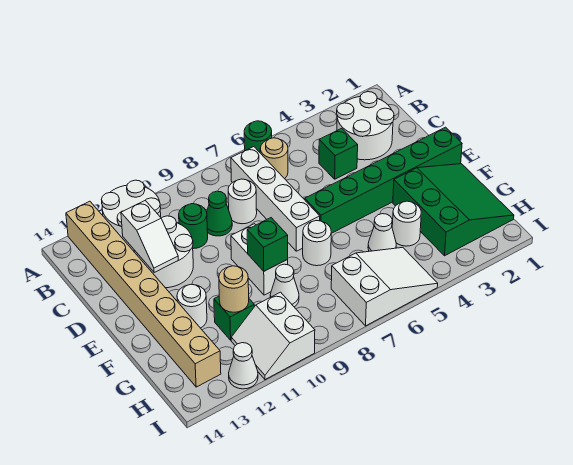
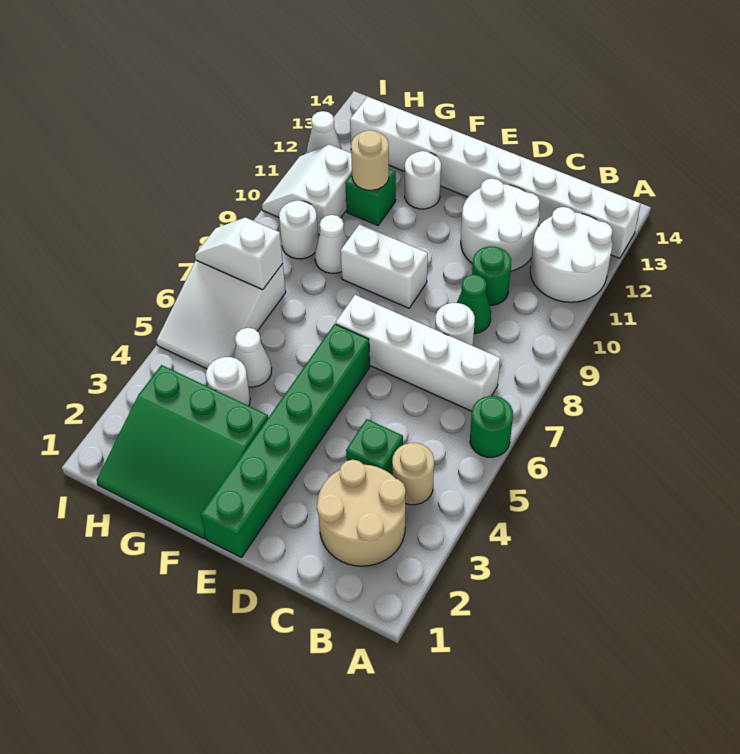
tan 1x8 brick [66,201,221,387] -> white 1x8 brick [350,97,641,258]
white 2x2 round brick [337,92,394,160] -> tan 2x2 round brick [317,460,406,566]
tan 1x1 round brick [260,138,288,179] -> tan 1x1 round brick moved to [392,443,434,505]
white 1x2 slope [121,200,178,272] -> white 1x2 slope moved to [195,218,283,290]
white 1x1 round brick [303,221,331,266] -> white 1x1 round brick moved to [279,200,318,259]
green 1x1 brick [247,218,288,271] -> none
white 2x2 slope [231,292,315,380] -> white 2x2 slope turned to [262,145,352,235]

